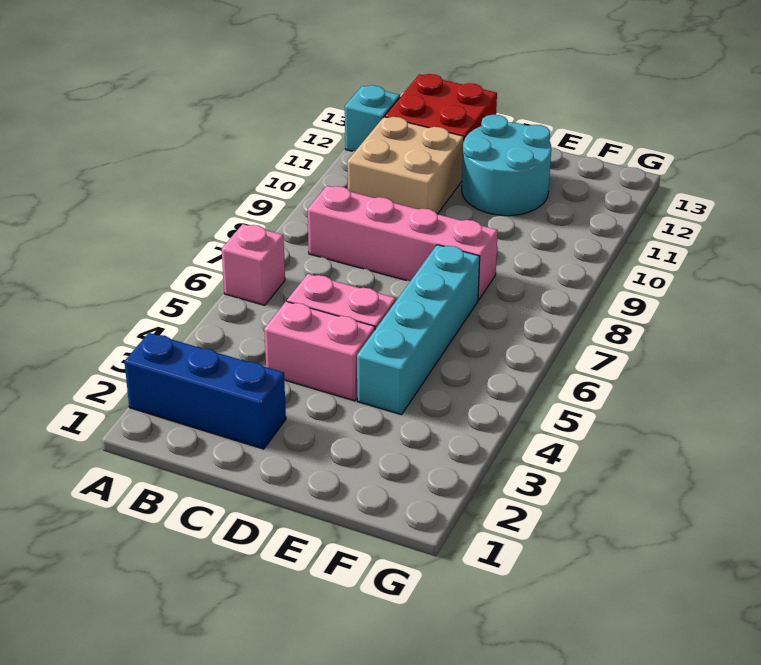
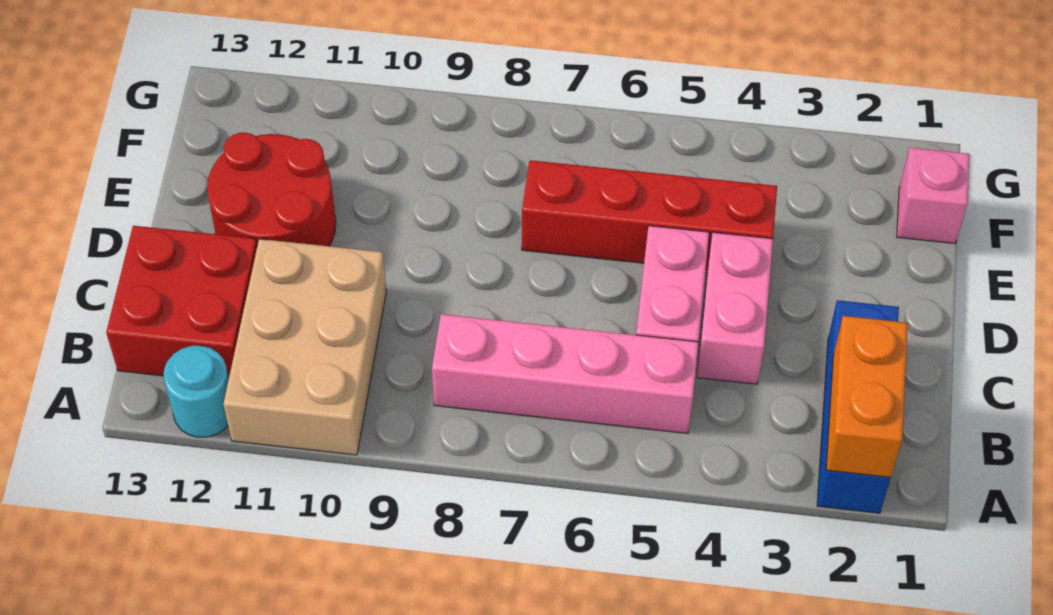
none -> orange 1x2 brick [826,316,908,477]
pink 1x1 brick [222,224,285,305] -> pink 1x1 brick moved to [897,148,969,244]
cyan 1x1 brick [345,85,400,151] -> cyan 1x1 round brick [164,346,229,437]
pink 1x4 brick [308,186,498,300] -> pink 1x4 brick turned to [432,314,698,433]
tan 2x2 brick [347,117,464,214] -> tan 2x3 brick [223,239,386,455]
cyan 2x2 round brick [462,115,551,216] -> red 2x2 round brick [207,133,336,246]
cyan 1x4 brick [357,245,480,415] -> red 1x4 brick [522,160,777,270]

